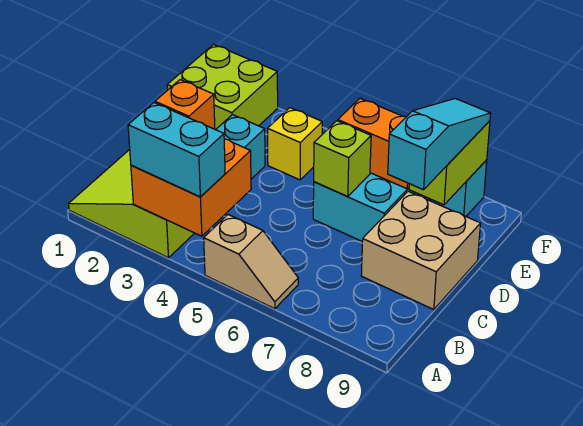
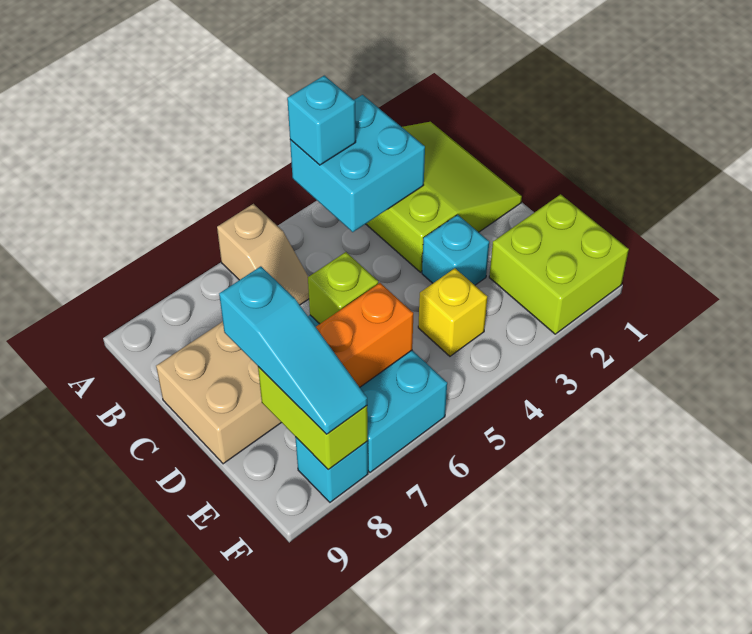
orange 2x2 brick [131,139,251,236] -> cyan 2x2 brick [290,95,425,232]
cyan 1x2 brick [128,103,225,197] -> cyan 1x1 brick [287,76,356,165]
tan 1x2 slope [204,215,298,309] -> tan 1x2 slope turned to [217,204,309,305]
orange 1x1 brick [155,80,215,129] -> none

